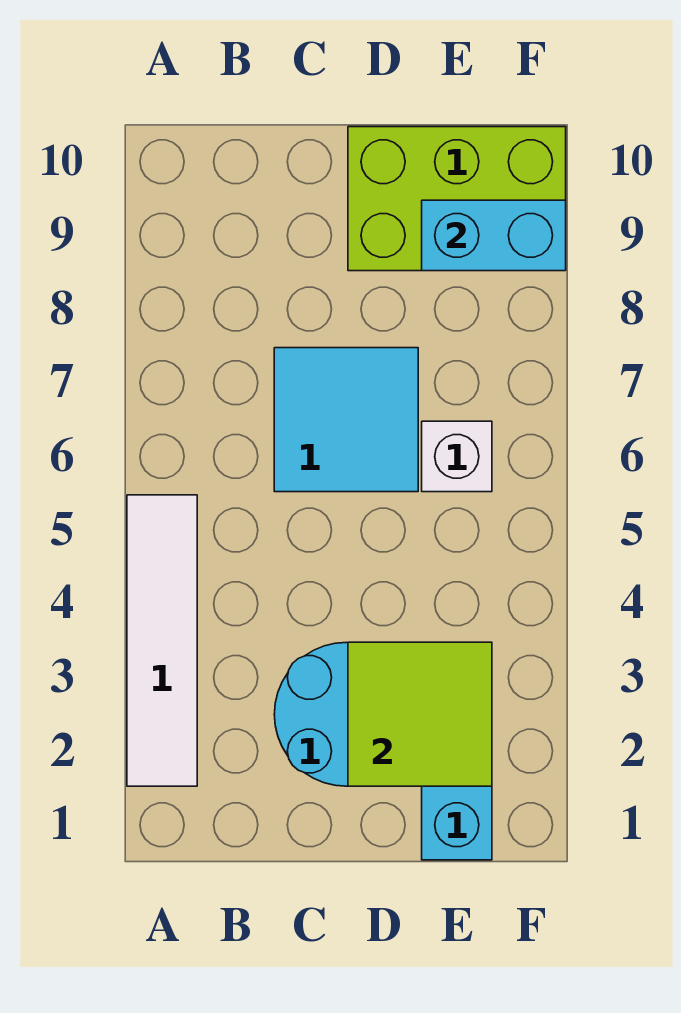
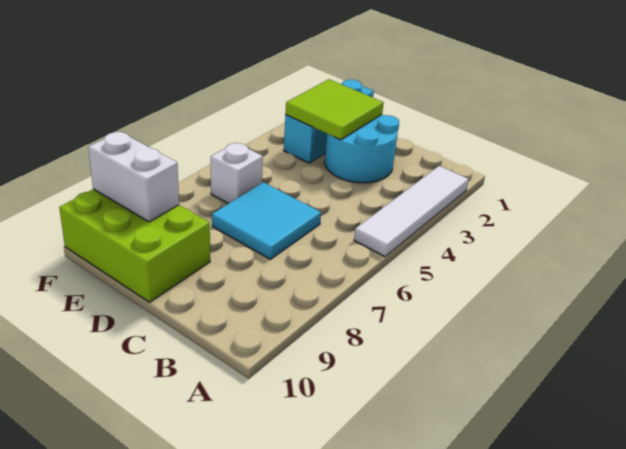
cyan 1x2 brick [422,200,566,271] -> white 1x2 brick [88,132,179,222]

